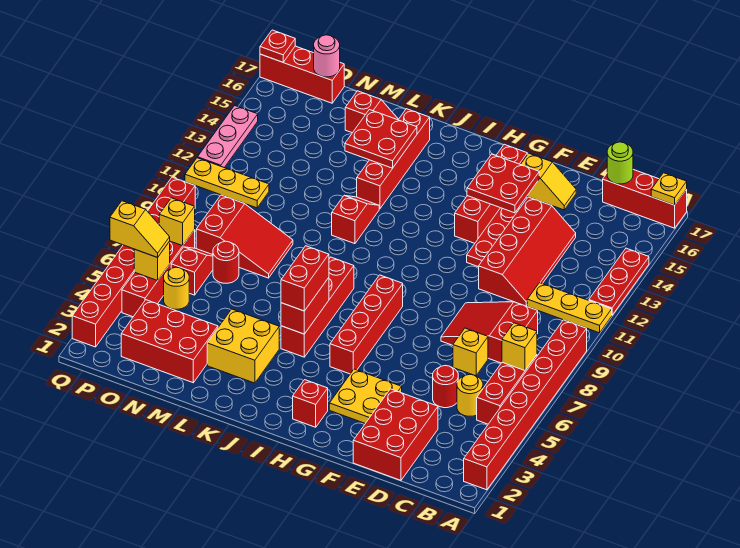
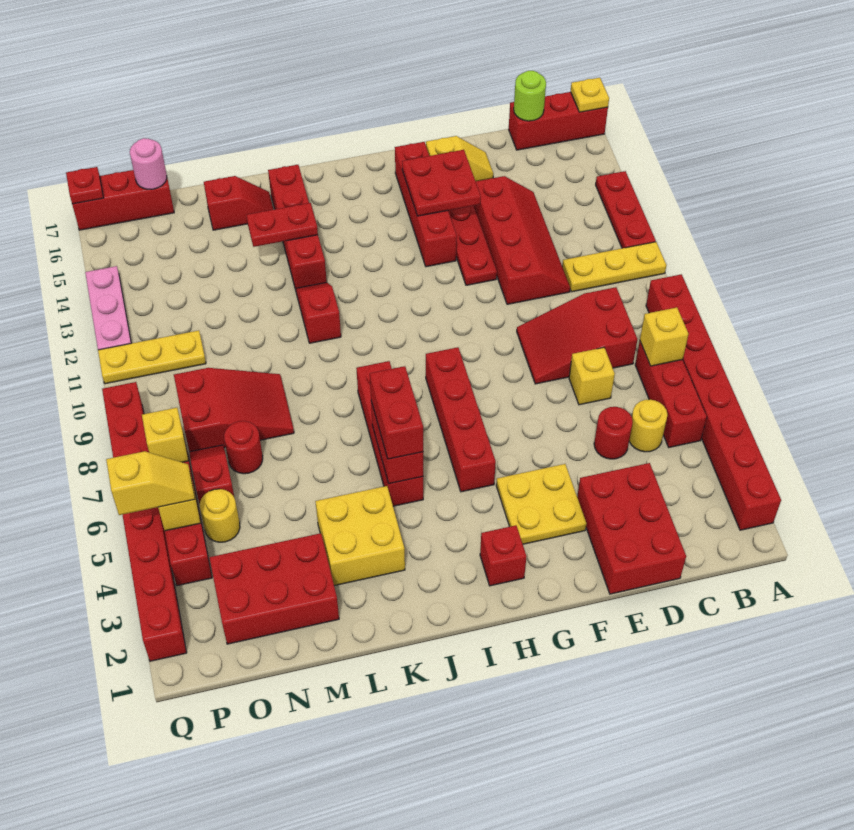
red 2x2 plate [345,110,417,168] -> red 1x2 plate [246,203,318,247]

